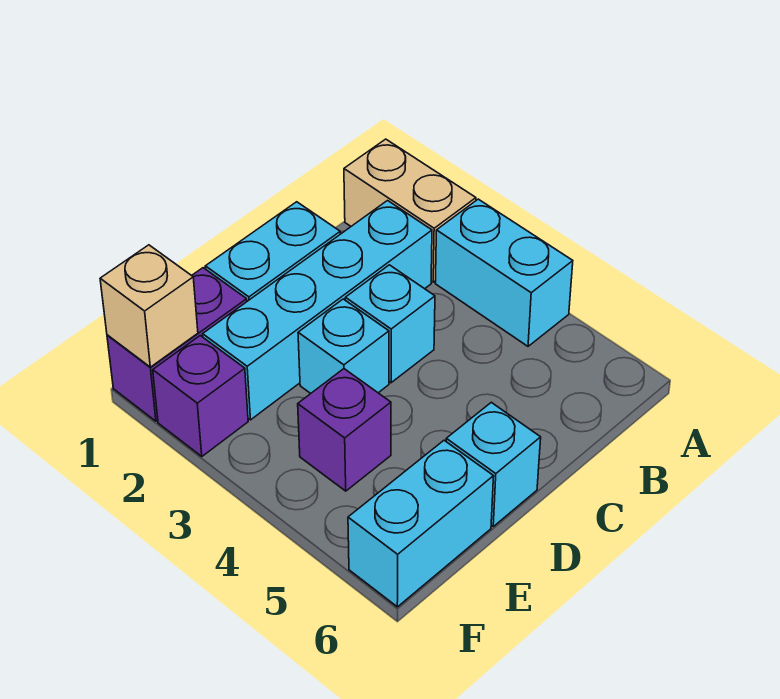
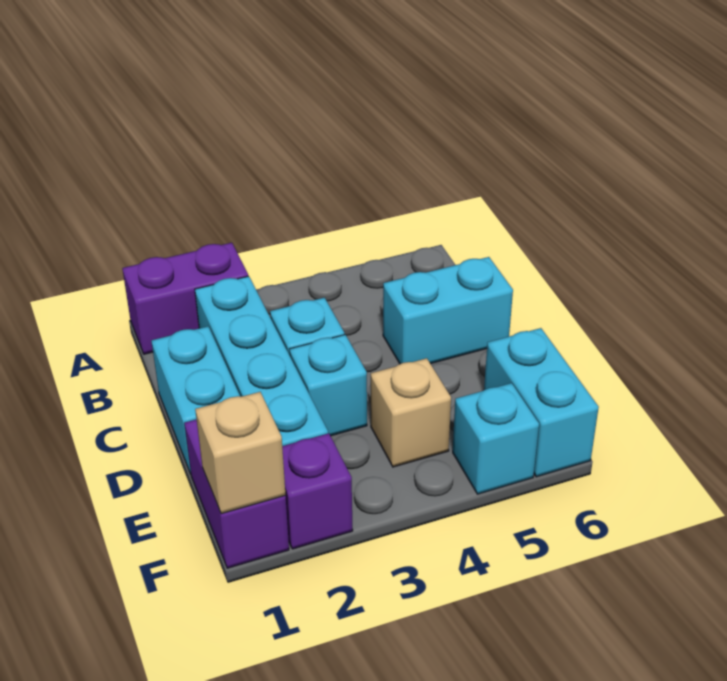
tan 1x2 brick [344,139,476,282] -> purple 1x2 brick [122,243,248,354]
cyan 1x2 brick [435,199,573,346] -> cyan 1x2 brick moved to [383,257,513,364]
cyan 1x1 brick [446,402,541,526] -> cyan 1x1 brick moved to [453,383,539,494]
purple 1x1 brick [298,369,391,491] -> tan 1x1 brick [371,358,451,467]

